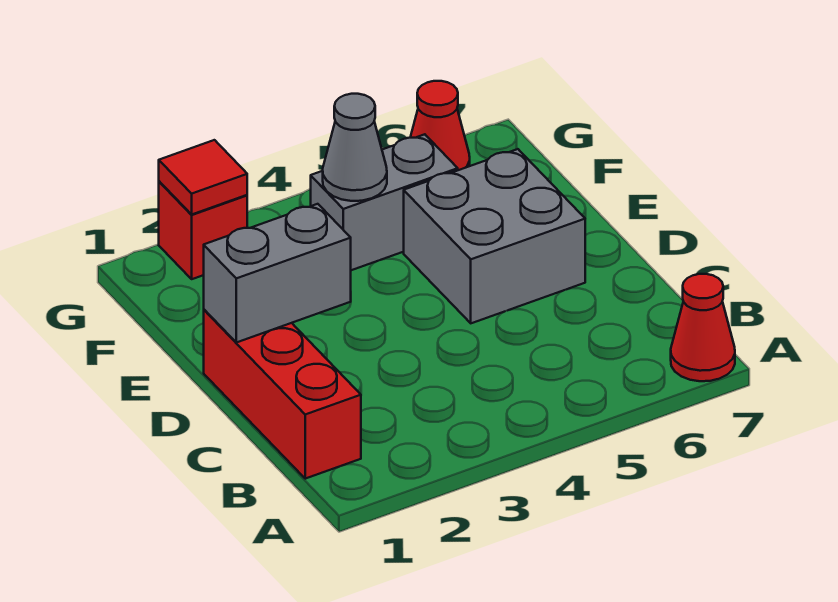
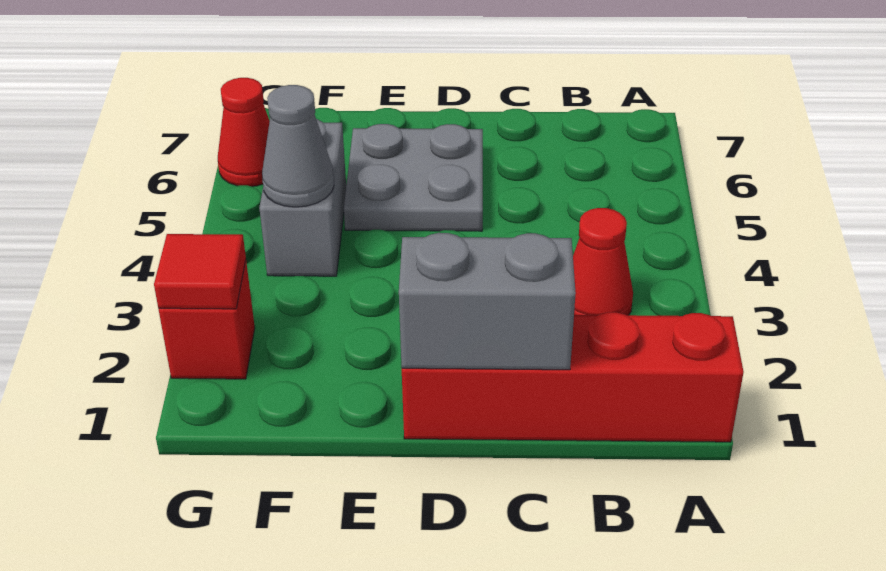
red 1x1 cone [671,274,735,381] -> red 1x1 cone moved to [573,208,633,315]
red 1x3 brick [204,310,361,479] -> red 1x4 brick [402,312,744,442]
grey 1x2 brick [204,204,351,342] -> grey 1x2 brick turned to [399,233,576,370]
grey 2x2 brick [404,149,585,323] -> grey 2x2 plate [344,124,483,231]

